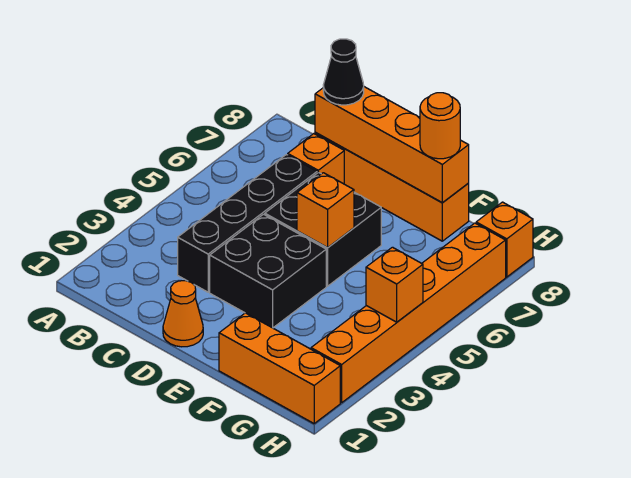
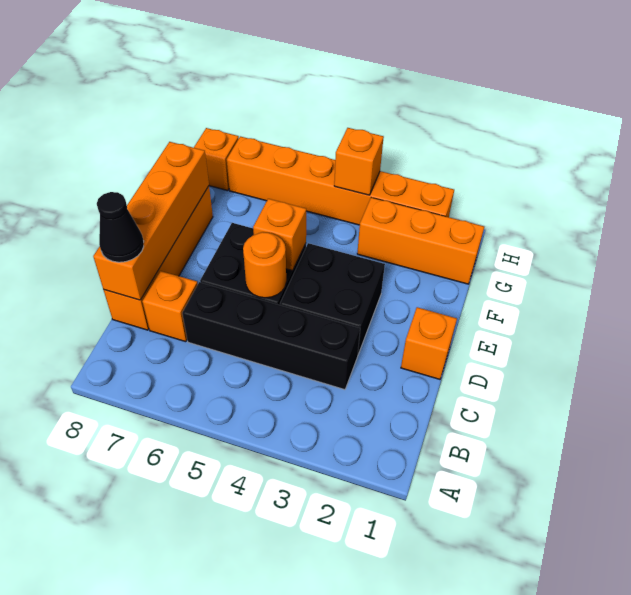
orange 1x1 cone [163,281,203,347] -> orange 1x1 brick [401,307,457,379]
orange 1x3 brick [219,313,340,423] -> orange 1x3 brick turned to [357,198,484,284]
orange 1x1 round brick [420,93,460,159] -> orange 1x1 round brick moved to [243,232,286,298]

